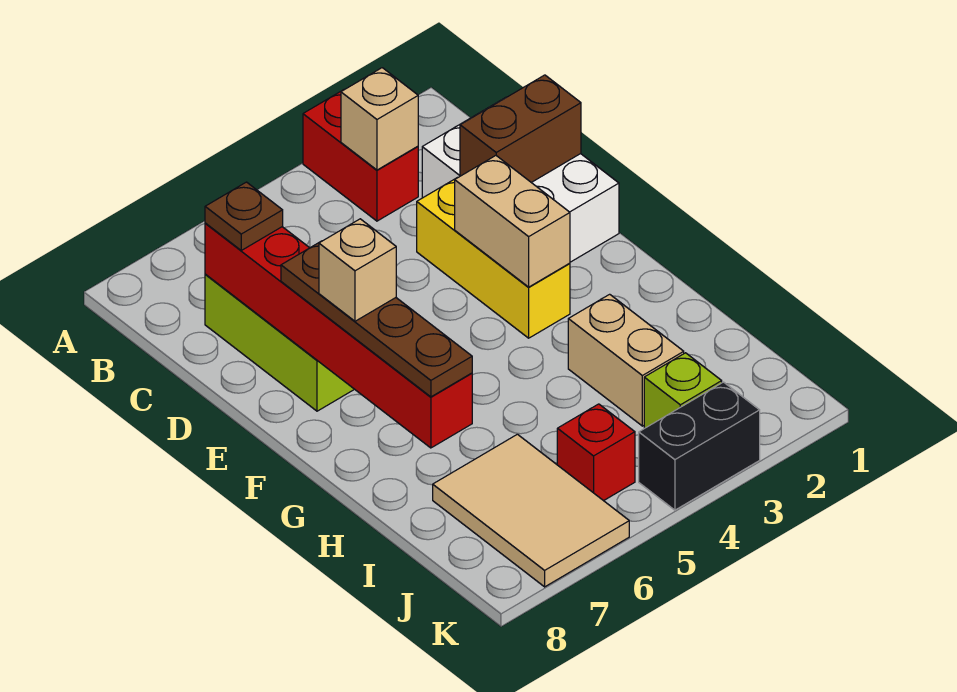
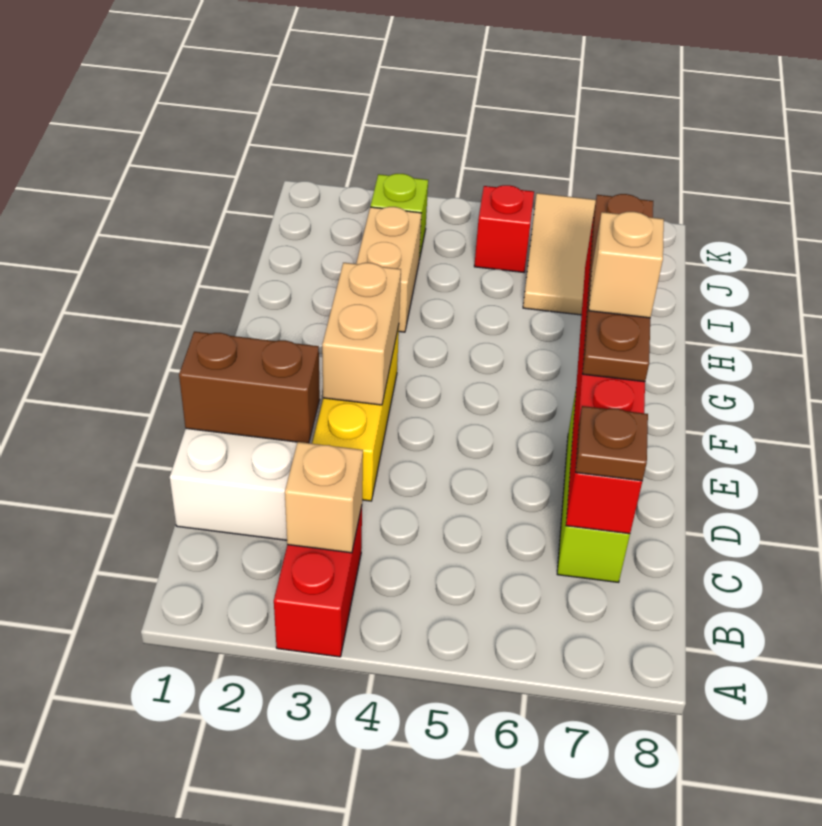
black 1x2 brick [639,382,760,510] -> none

